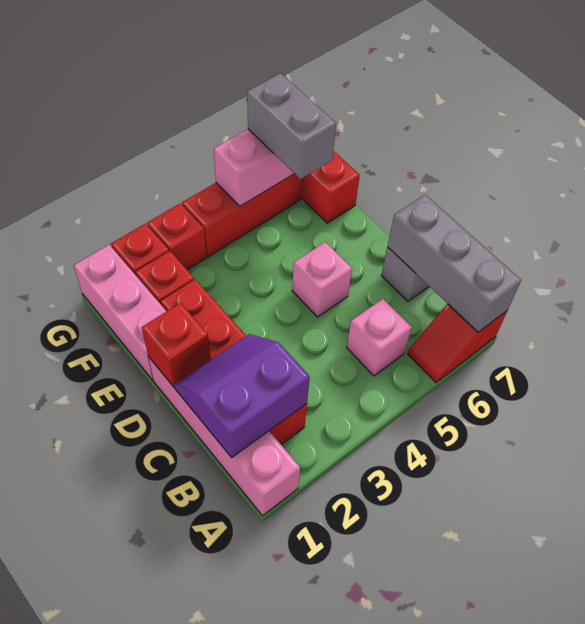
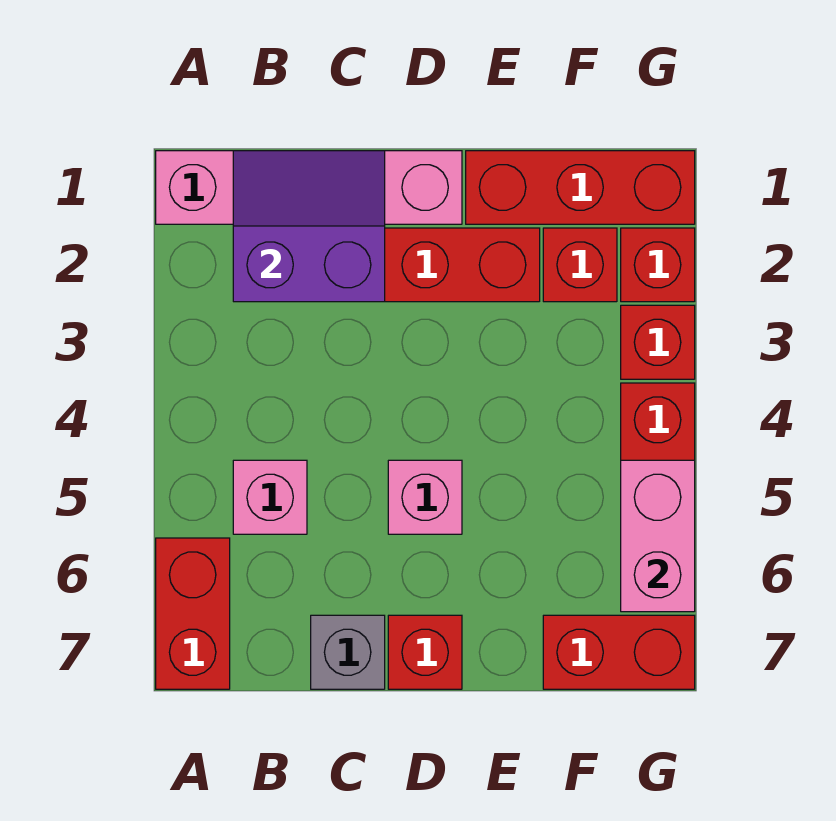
red 1x2 slope [408,304,507,382] -> red 1x2 brick [156,538,230,689]
grey 1x3 brick [388,195,521,332] -> none
purple 2x2 slope [174,334,310,458] -> purple 2x2 slope turned to [233,151,385,302]
red 1x1 brick [142,303,211,387] -> red 1x1 brick moved to [388,615,462,689]
pink 1x3 brick [74,245,166,380] -> red 1x3 brick [466,151,695,224]
grey 1x2 brick [247,73,336,179] -> none

